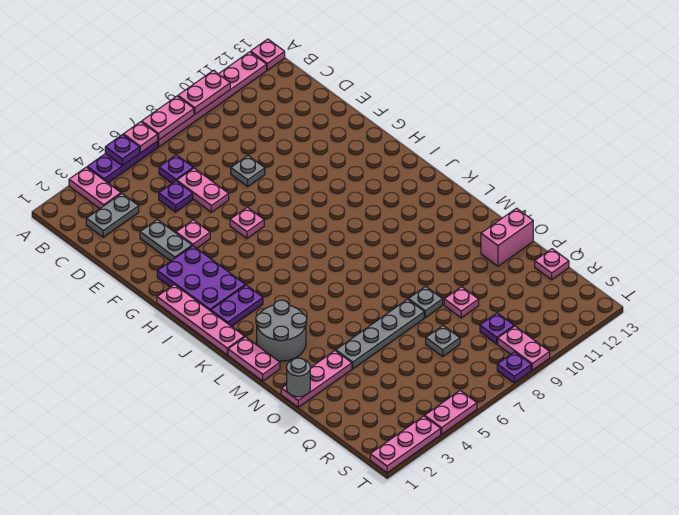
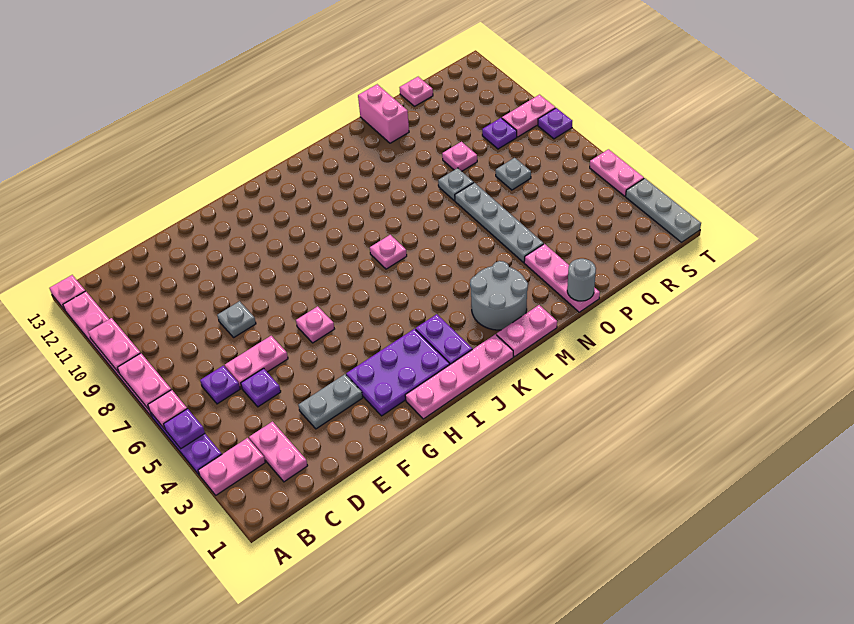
grey 1x2 plate [86,193,139,237] -> pink 1x2 plate [249,422,308,482]
pink 1x1 plate [176,220,210,248] -> pink 1x1 plate moved to [370,235,407,269]
pink 1x3 plate [370,416,441,473] -> grey 1x3 plate [626,178,701,242]

